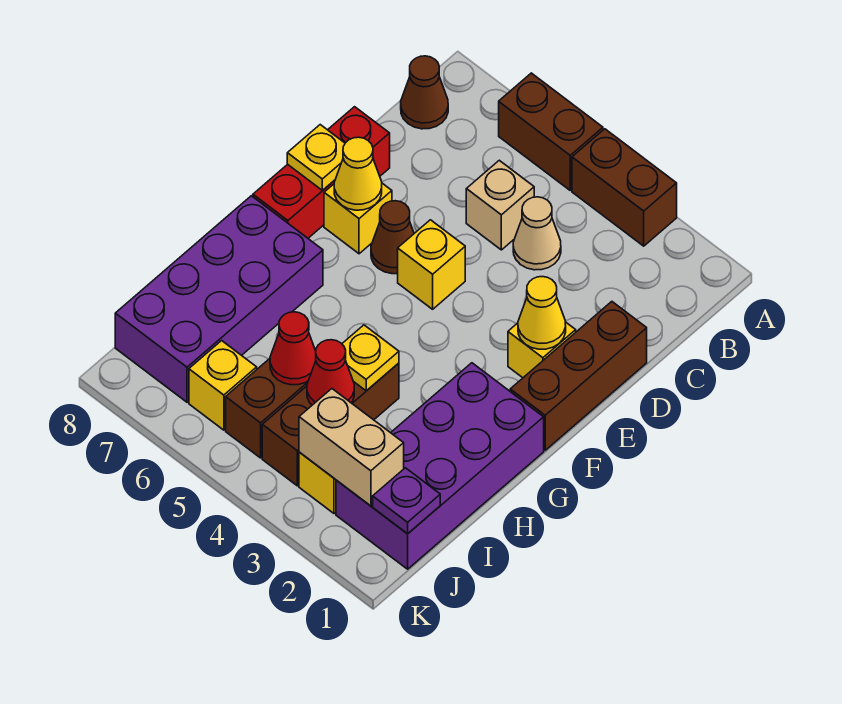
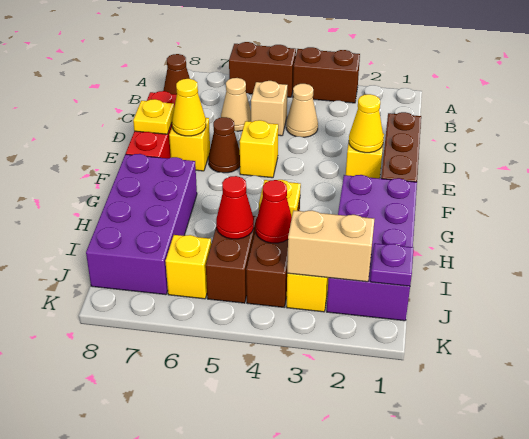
none -> tan 1x1 cone [221,78,251,131]

